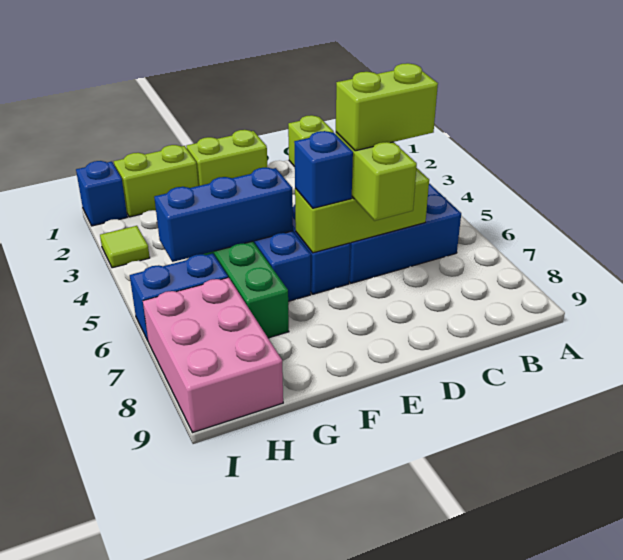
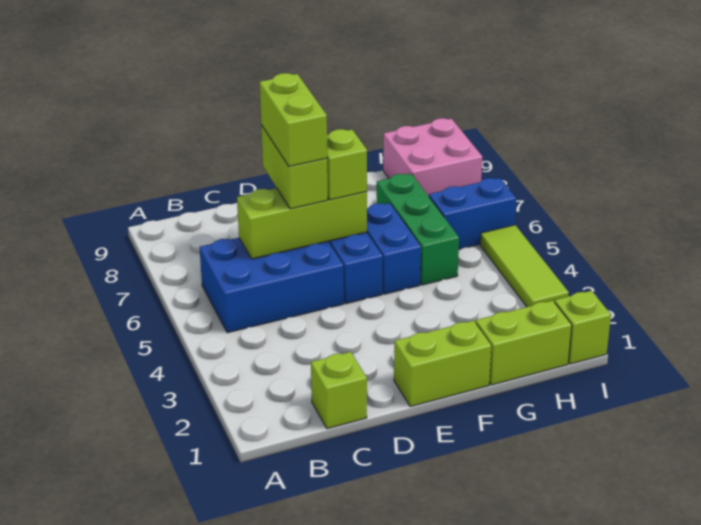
lime 1x2 brick [336,63,438,151] -> lime 1x2 brick turned to [260,73,327,166]
blue 1x1 brick [294,131,353,208] -> lime 1x1 brick [327,129,367,200]
blue 1x3 brick [154,168,293,262] -> none
pink 2x3 brick [143,278,283,433] -> pink 2x2 brick [383,118,482,196]
blue 1x1 brick [76,161,127,226] -> lime 1x1 brick [555,291,611,364]
lime 1x1 tile [100,226,150,268] -> lime 1x3 tile [480,225,569,307]

